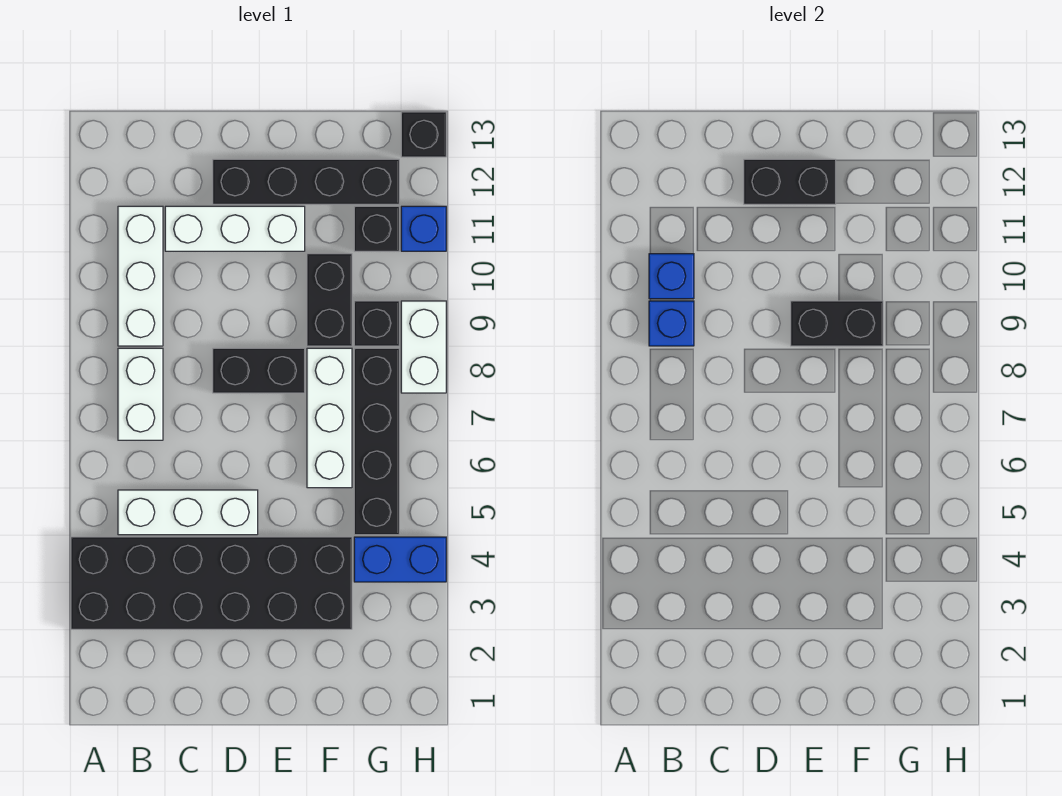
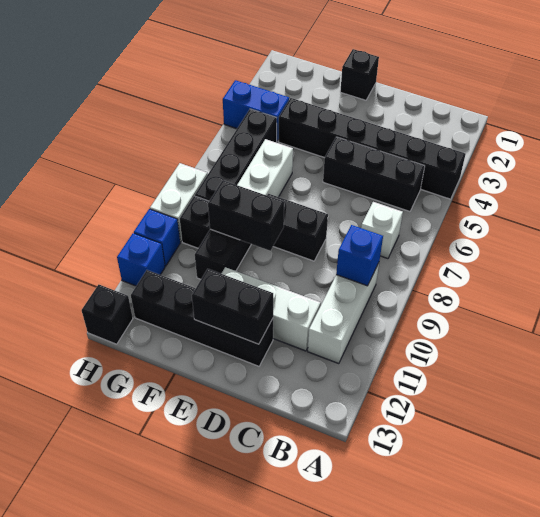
black 2x6 brick [71,537,352,629] -> black 1x6 brick [278,98,465,199]
white 1x3 brick [118,490,258,535] -> black 1x3 brick [323,137,425,212]
white 1x2 brick [118,348,163,440] -> white 1x1 brick [361,202,403,259]
blue 1x1 brick [649,254,694,299] -> blue 1x1 brick moved to [134,209,180,266]
black 1x1 brick [354,206,399,251] -> black 1x1 brick moved to [340,49,379,100]

